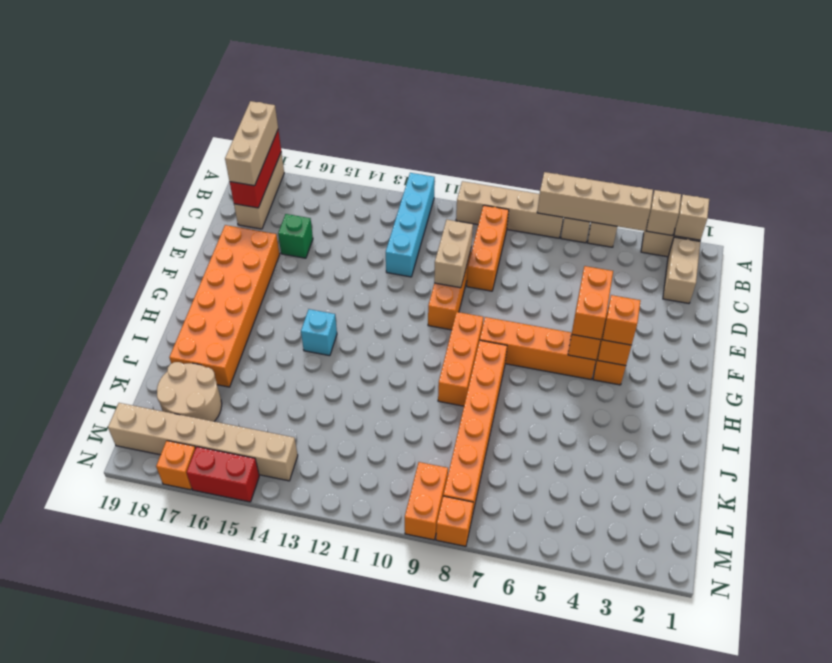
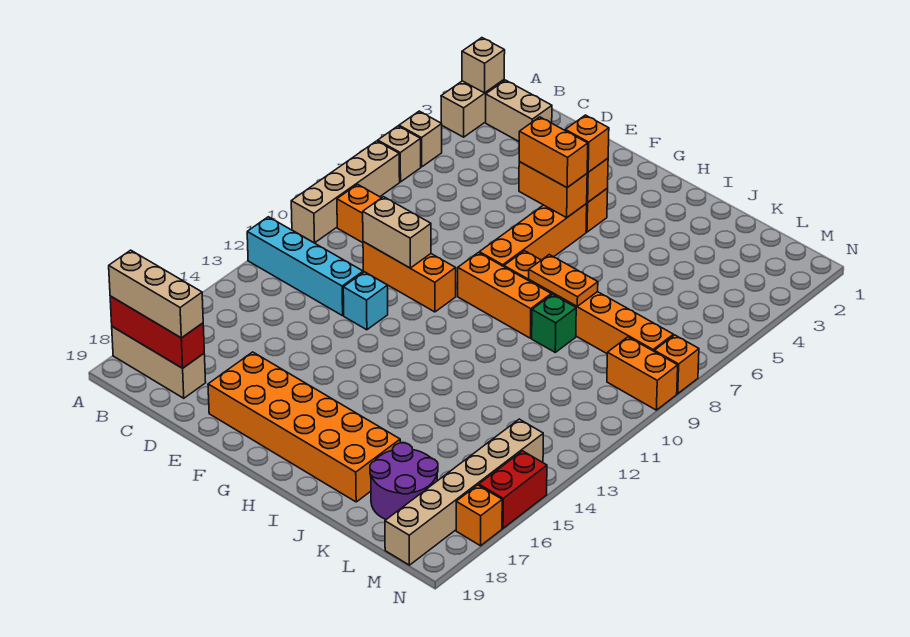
tan 1x1 brick [646,190,681,236] -> none
tan 1x4 brick [537,172,653,231] -> none
green 1x1 brick [278,214,313,258] -> green 1x1 brick moved to [532,294,576,352]
cyan 1x1 brick [301,309,337,356] -> cyan 1x1 brick moved to [343,272,388,330]
none -> orange 1x2 plate [529,255,598,306]
tan 2x2 round brick [157,362,222,421] -> purple 2x2 round brick [370,443,438,519]

